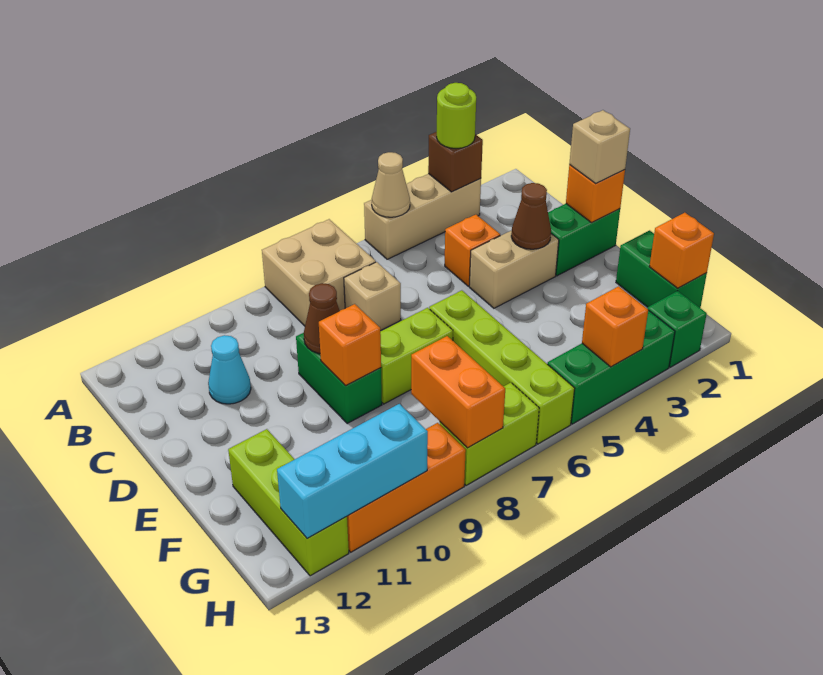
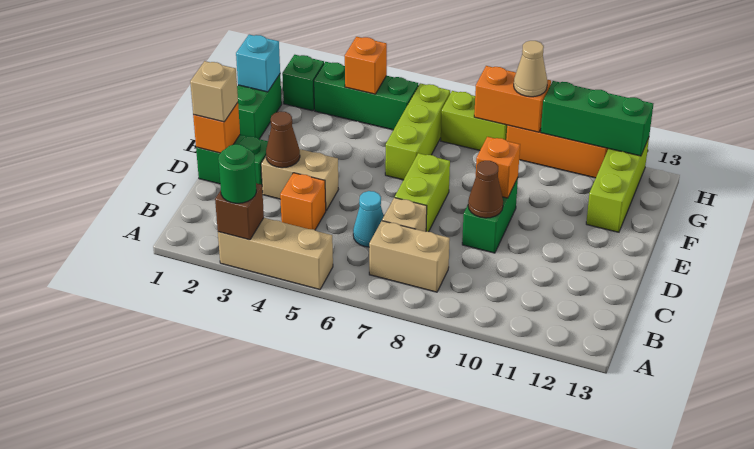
lime 1x1 round brick [437,83,476,149] -> green 1x1 round brick [218,144,256,203]
tan 1x1 cone [372,152,410,217] -> tan 1x1 cone moved to [514,41,547,97]
tan 2x2 brick [262,219,376,326] -> tan 1x2 brick [369,221,450,292]
cyan 1x1 cone [208,335,251,404] -> cyan 1x1 cone moved to [353,191,384,247]
lime 1x4 brick [429,290,575,444] -> lime 1x3 brick [385,83,450,180]
lime 1x2 brick [380,308,453,404] -> lime 1x2 brick turned to [395,153,450,232]
orange 1x1 brick [649,213,714,288] -> cyan 1x1 brick [236,35,280,92]
orange 1x2 brick [411,336,505,448] -> orange 1x2 brick turned to [474,66,551,132]
cyan 1x3 brick [277,404,428,539] -> green 1x3 brick [541,81,653,156]

